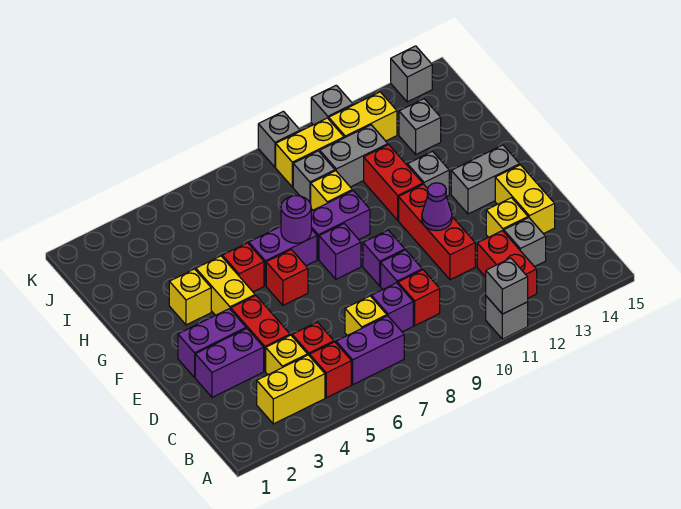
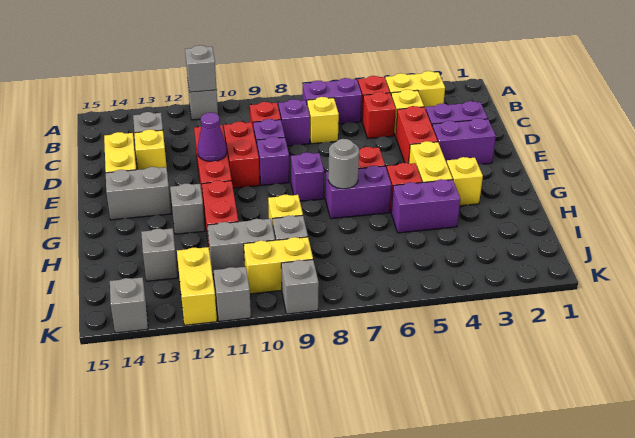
red 1x2 brick [477,231,537,298] -> red 1x2 brick moved to [224,122,260,188]
purple 1x1 round brick [281,196,311,243] -> grey 1x1 round brick [328,139,359,189]
purple 1x2 brick [311,191,370,260] -> purple 1x2 brick moved to [391,179,460,233]
yellow 1x2 brick [329,92,397,141] -> yellow 1x2 brick turned to [177,247,217,325]

